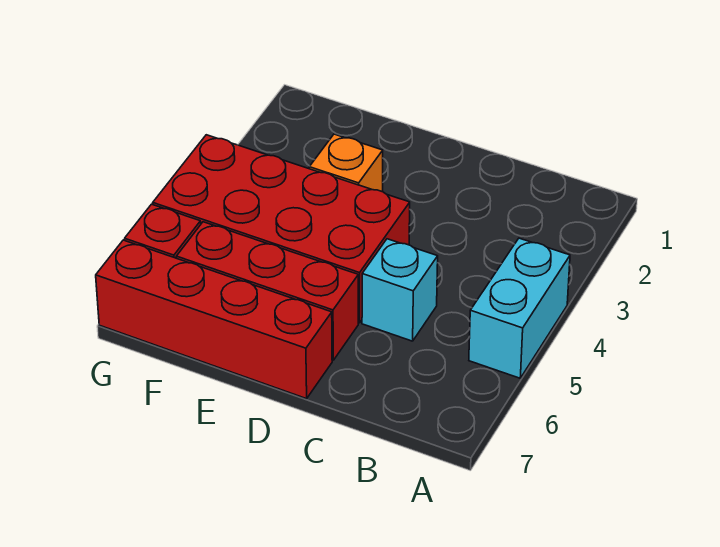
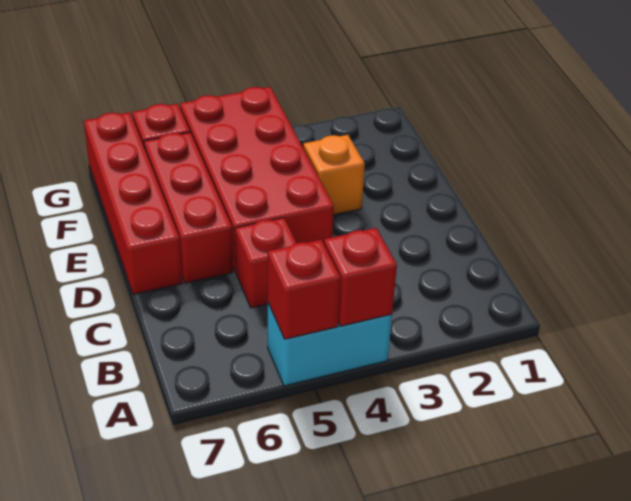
none -> red 1x1 brick [324,228,397,326]
none -> red 1x1 brick [268,240,340,339]
cyan 1x1 brick [362,239,438,341] -> red 1x1 brick [235,218,297,308]

